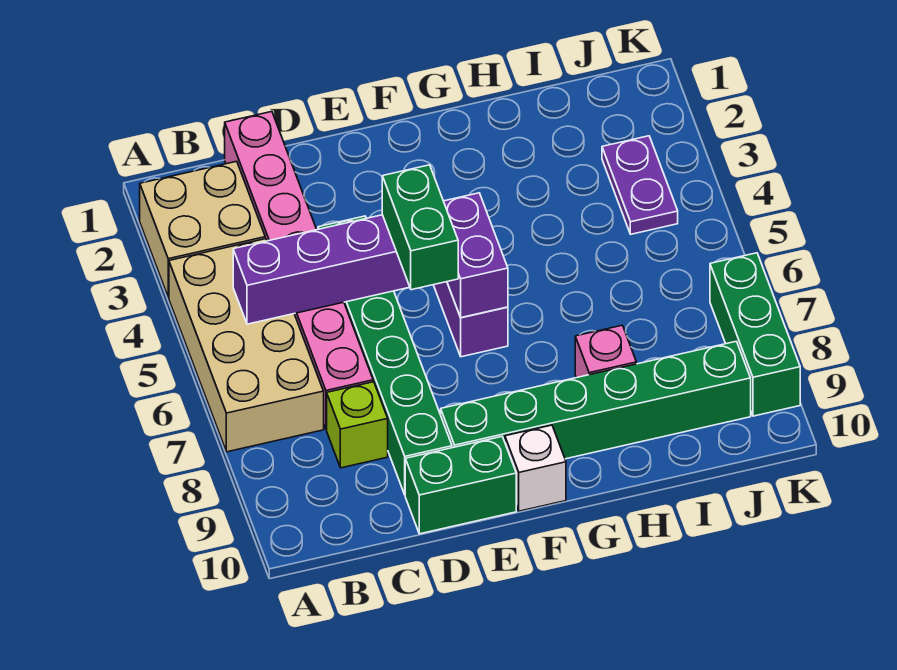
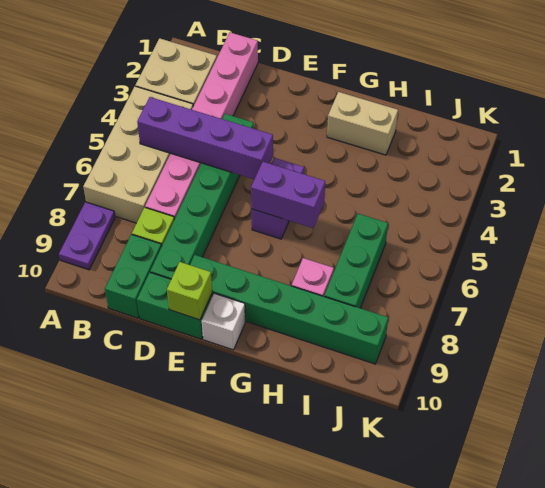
green 1x2 brick [382,165,458,290] -> green 1x2 brick moved to [105,234,162,318]
none -> lime 1x1 brick [167,262,212,320]
purple 1x2 brick [444,193,508,318] -> purple 1x2 brick turned to [251,162,325,228]
none -> tan 1x2 brick [327,92,398,155]
purple 1x2 plate [602,136,678,234] -> purple 1x2 plate moved to [59,202,115,270]
green 1x3 brick [710,253,800,416] -> green 1x3 brick moved to [324,214,388,308]

